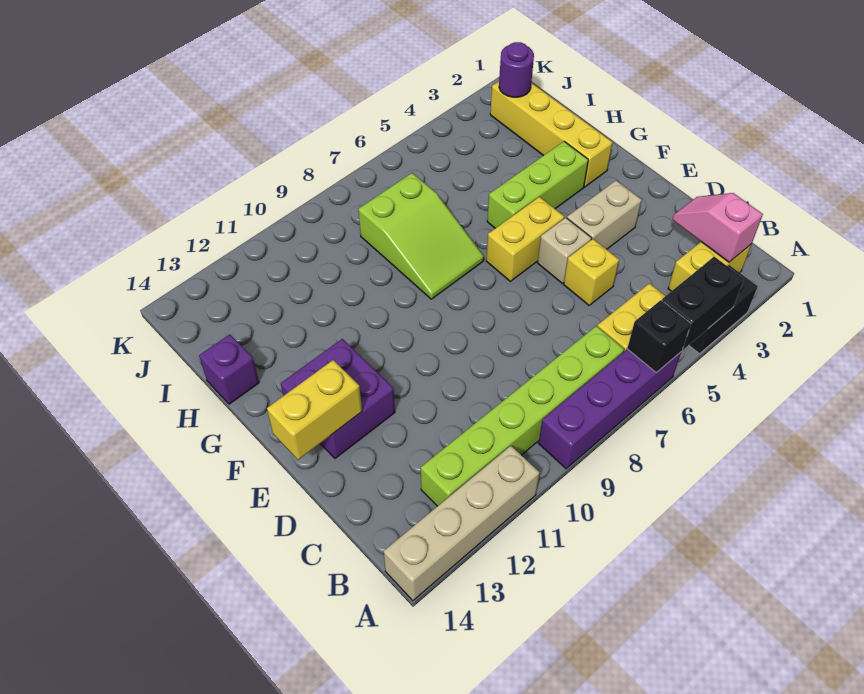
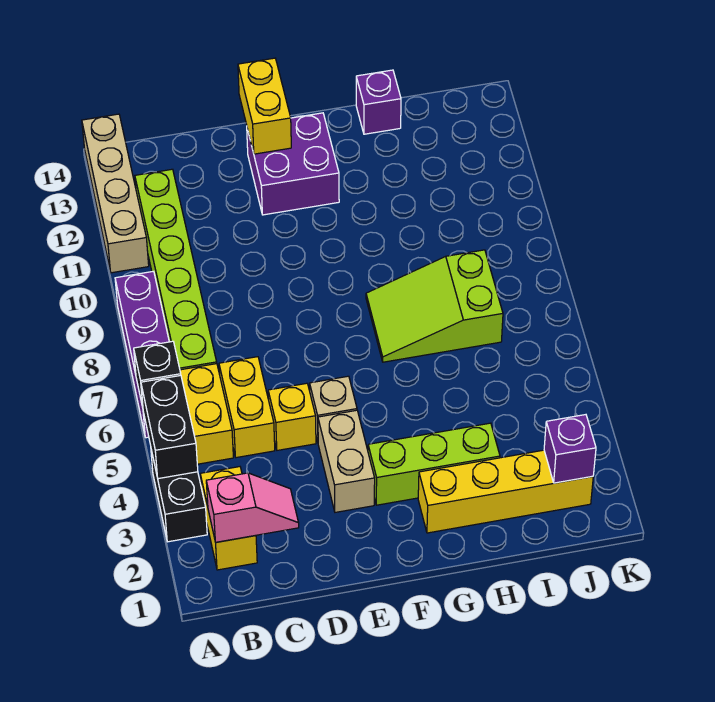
yellow 1x2 brick [486,197,564,281] -> yellow 1x2 brick moved to [219,357,275,458]
lime 1x3 brick [487,142,588,228] -> lime 1x3 brick turned to [368,423,500,505]
purple 1x1 round brick [499,42,534,97] -> purple 1x1 brick [544,415,596,483]

